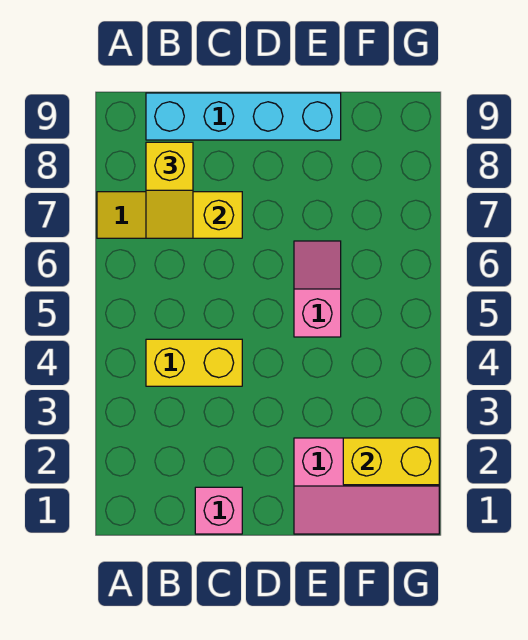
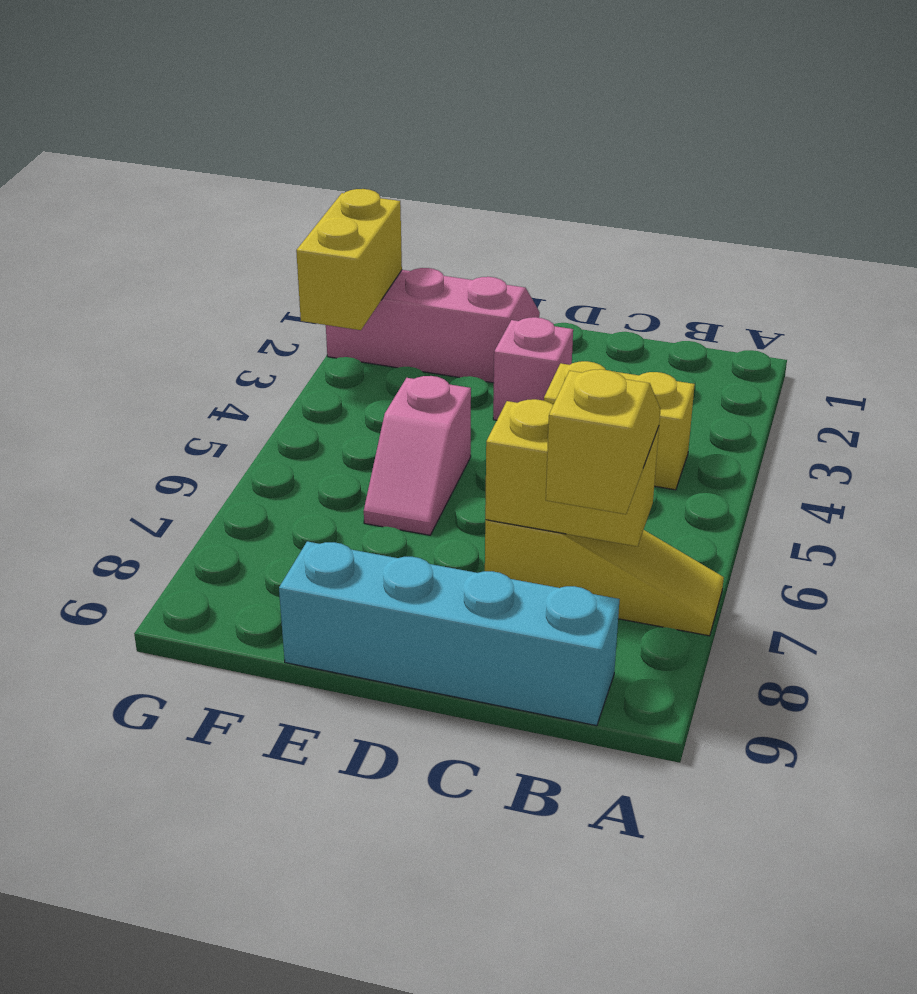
pink 1x1 brick [195,487,242,534] -> pink 1x1 brick moved to [493,317,573,420]
yellow 1x2 brick [343,438,439,485] -> yellow 1x2 brick turned to [296,189,402,330]

